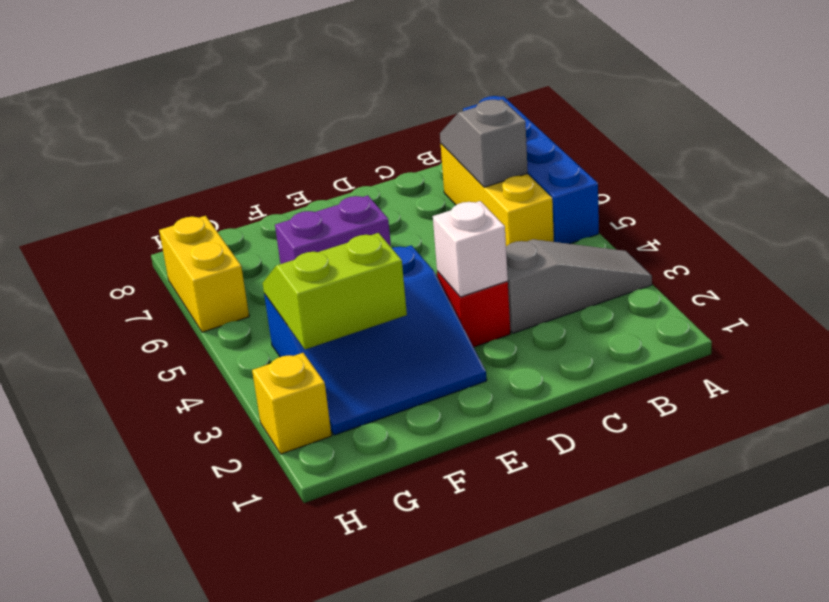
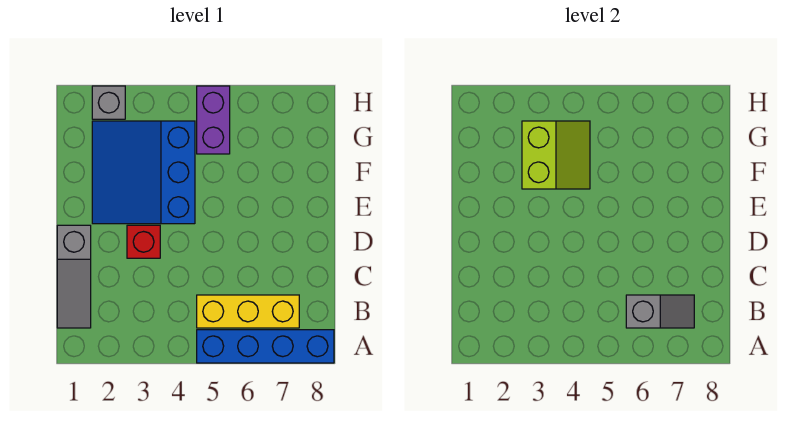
grey 1x3 slope [506,239,652,333] -> grey 1x3 slope moved to [57,225,91,328]
white 1x1 brick [433,201,508,297] -> none
purple 1x2 brick [275,195,391,264] -> purple 1x2 brick moved to [197,86,230,154]
yellow 1x1 brick [252,353,332,454] -> grey 1x1 brick [92,86,125,119]
yellow 1x2 brick [159,216,249,332] -> none

